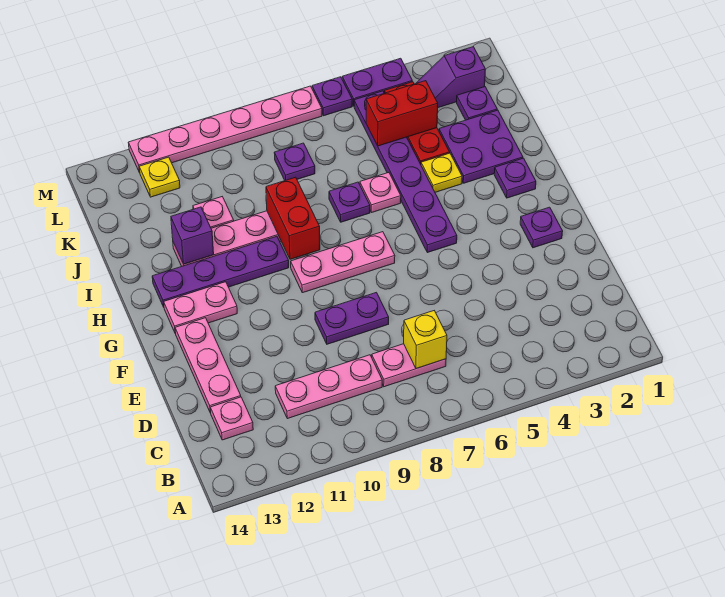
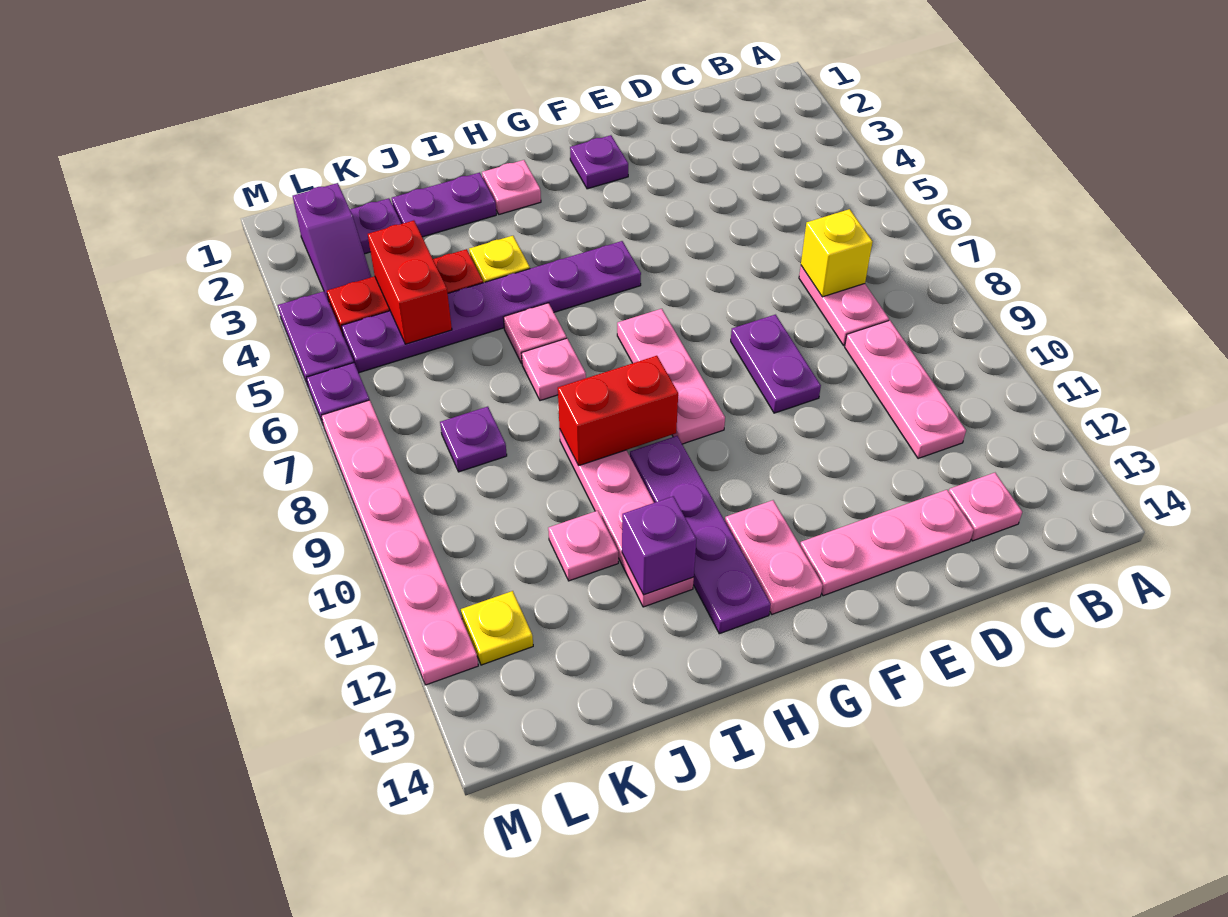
purple 1x1 plate [494,158,536,198] -> pink 1x1 plate [482,160,541,214]
purple 2x2 plate [439,110,523,183] -> purple 1x2 plate [392,173,496,237]
purple 1x1 plate [329,182,370,222] -> pink 1x1 plate [521,338,586,401]

